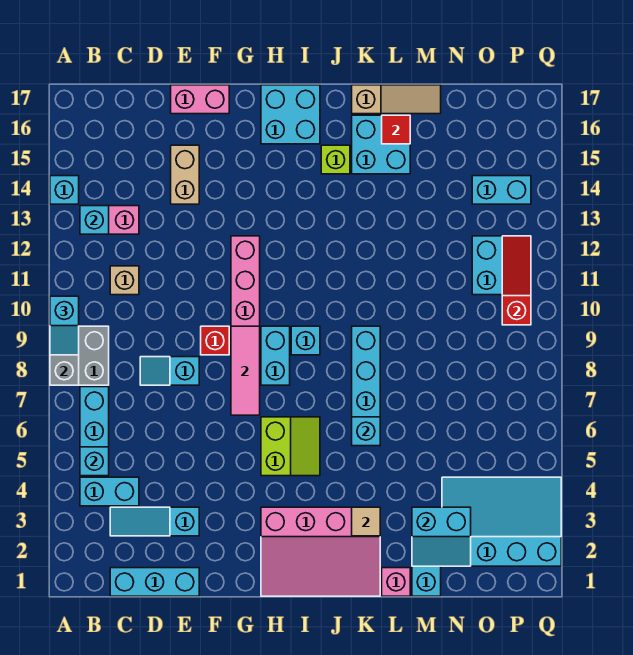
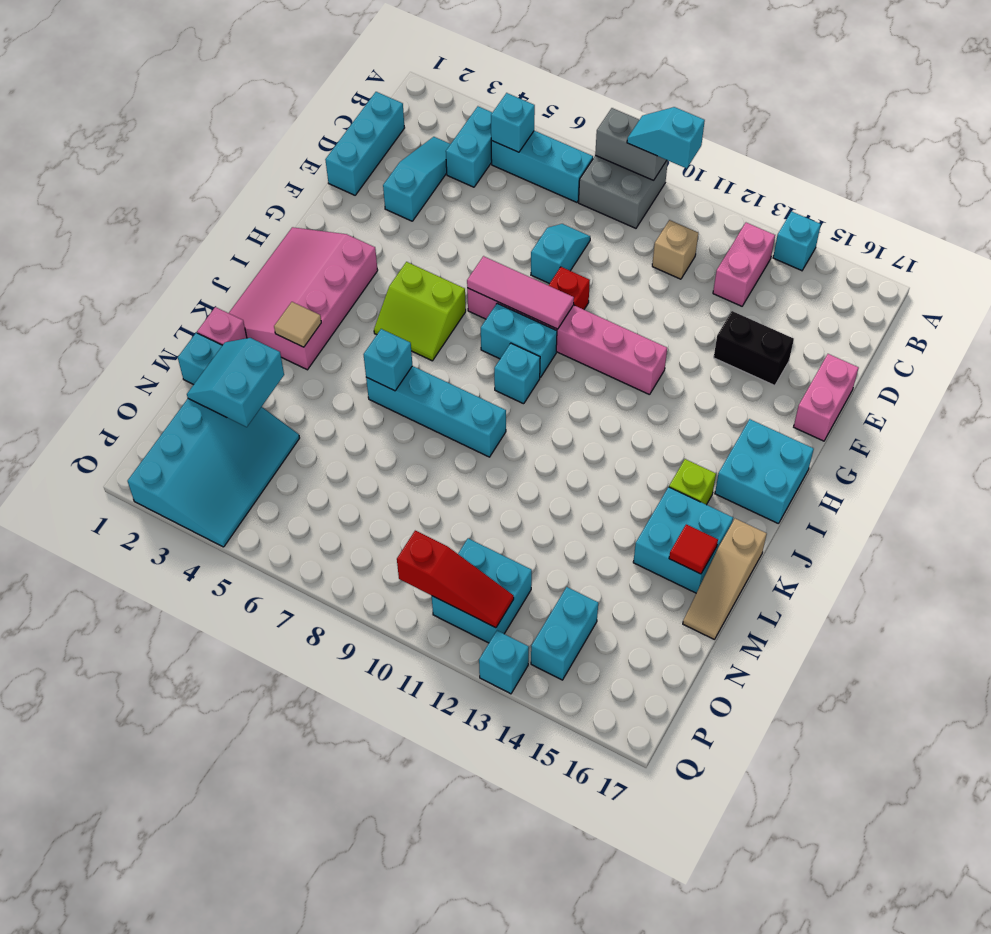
cyan 1x1 brick [80,206,109,234] -> cyan 1x1 brick moved to [479,631,529,694]
tan 1x2 brick [171,145,199,204] -> black 1x2 brick [714,311,794,386]

